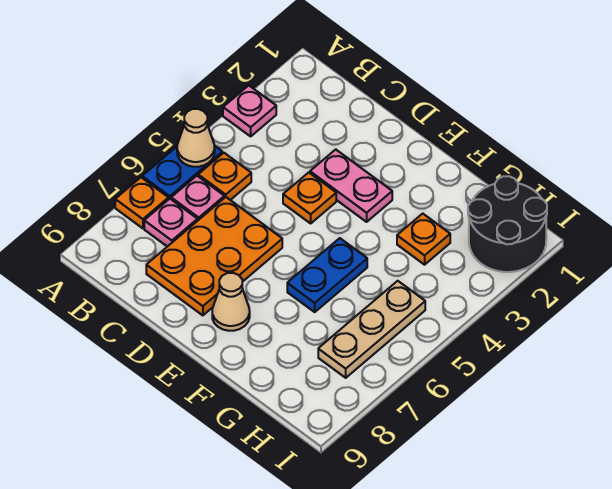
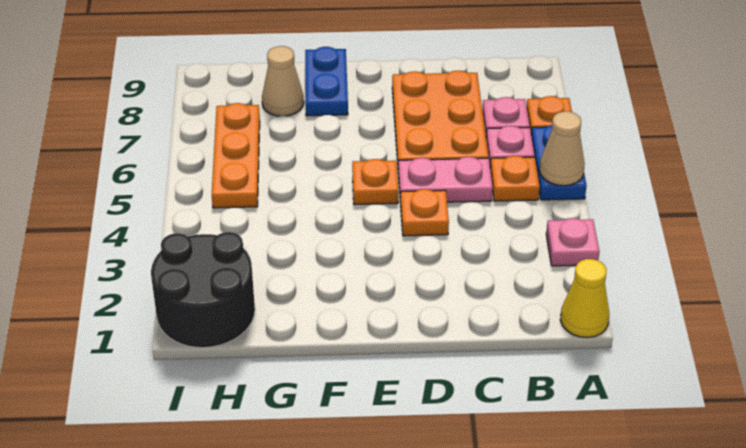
none -> yellow 1x1 cone [560,259,609,338]
pink 1x2 plate [310,150,392,222] -> pink 1x2 plate moved to [398,157,493,203]
tan 1x1 cone [212,273,250,331] -> tan 1x1 cone moved to [262,46,304,116]
blue 1x2 plate [287,238,367,312] -> blue 1x2 plate moved to [305,47,348,116]
orange 1x1 plate [397,214,450,265] -> orange 1x1 plate moved to [352,159,398,205]
tan 1x3 plate [318,281,425,378] -> orange 1x3 plate [212,103,260,208]

